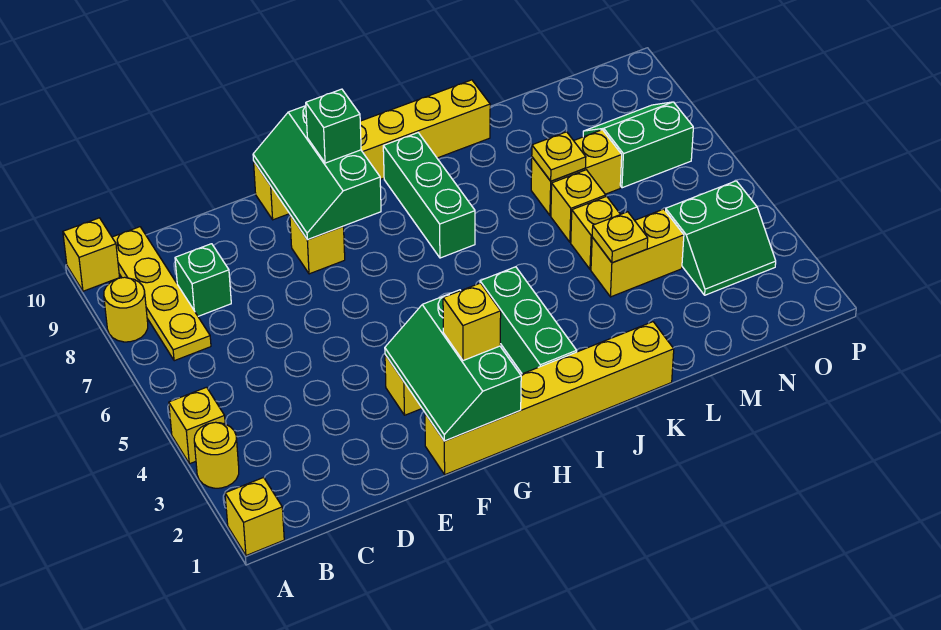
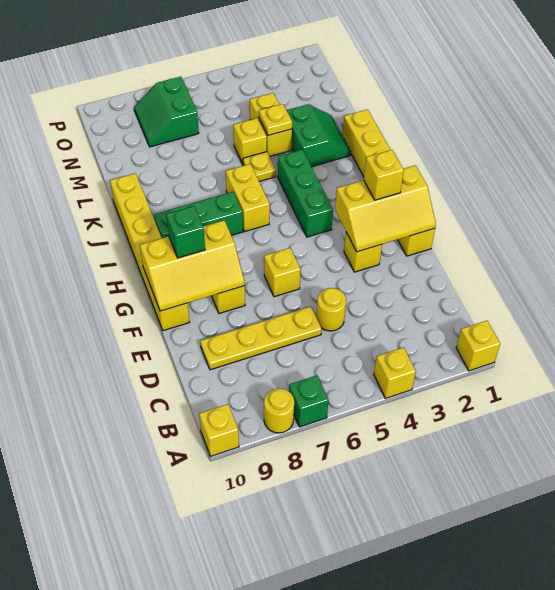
yellow 1x1 round brick [194,422,239,488] -> yellow 1x1 round brick moved to [316,288,346,331]
yellow 1x4 plate [112,227,211,361] -> yellow 1x4 plate moved to [200,307,322,370]
green 1x1 brick [175,244,231,316] -> green 1x1 brick moved to [289,376,329,427]
green 2x3 slope [385,290,521,441] -> yellow 2x3 slope [335,165,436,252]
green 2x3 slope [253,106,381,240] -> yellow 2x3 slope [140,221,245,311]
green 1x3 brick [480,267,577,374] -> green 1x3 brick turned to [278,150,333,237]
yellow 1x1 brick [551,170,606,242] -> yellow 1x1 brick moved to [264,248,301,297]
yellow 1x2 brick [531,130,622,215] -> yellow 1x2 brick moved to [226,164,270,231]
yellow 1x1 plate [532,132,586,181] -> yellow 1x1 plate moved to [243,152,276,181]
green 2x2 slope [666,181,776,295] -> green 2x2 slope moved to [287,104,351,167]

